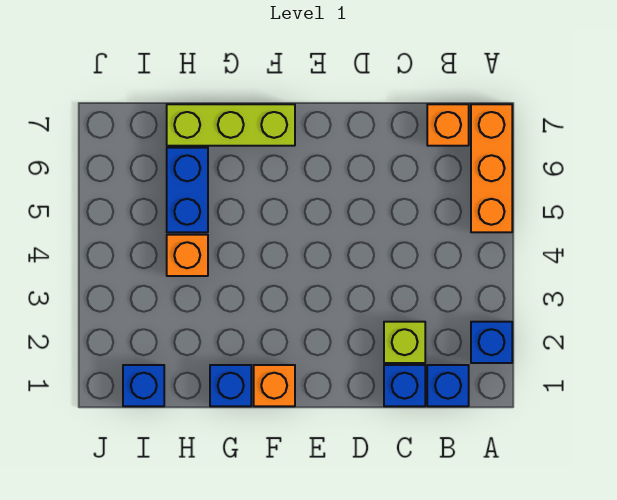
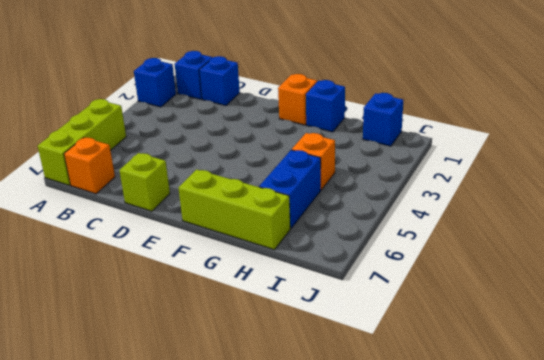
orange 1x3 brick [471,104,512,232] -> lime 1x3 brick [38,99,126,185]
lime 1x1 brick [384,322,425,363] -> lime 1x1 brick moved to [119,153,170,211]

